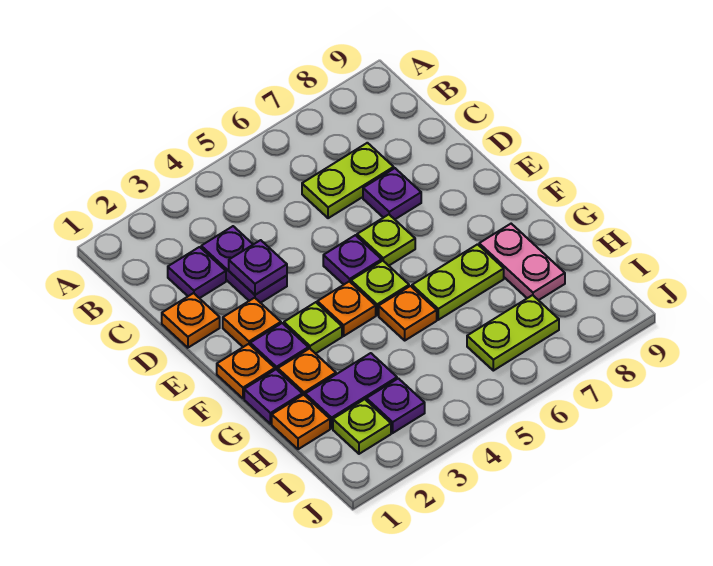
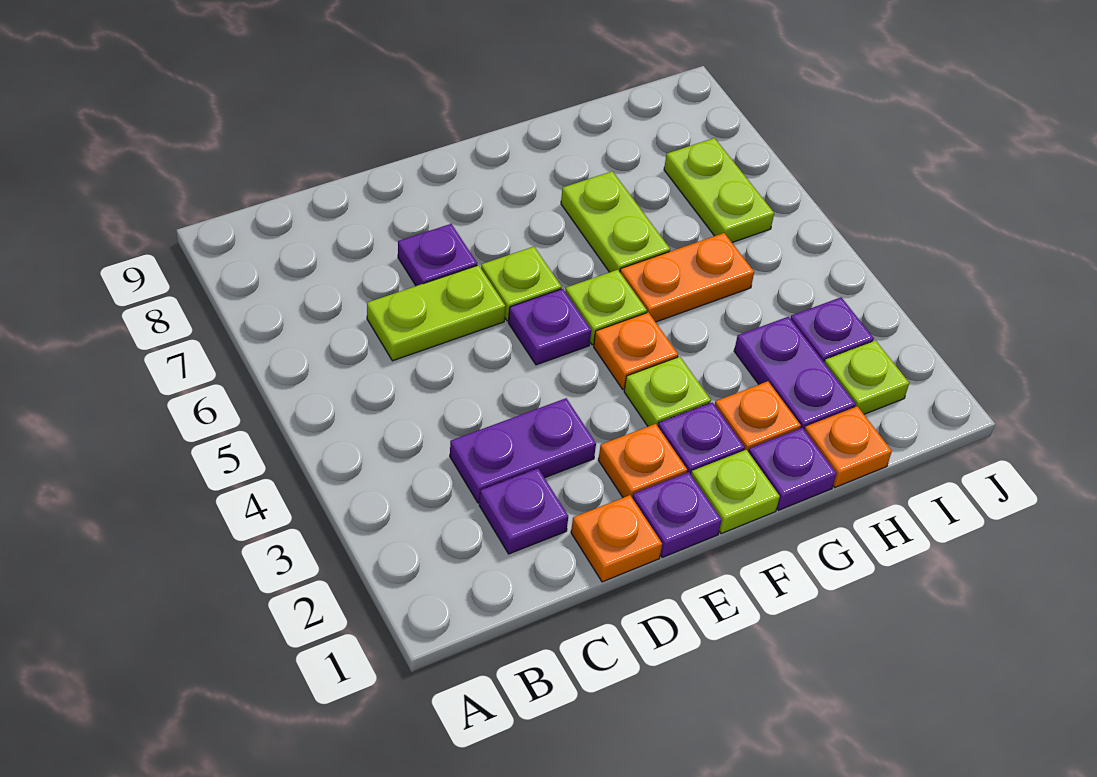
lime 1x2 plate [302,143,394,218] -> lime 1x2 plate turned to [367,265,505,361]
purple 1x1 plate [229,240,287,295] -> purple 1x1 plate moved to [632,472,722,557]
orange 1x1 plate [217,344,275,398] -> lime 1x1 plate [691,450,780,534]
orange 1x1 plate [379,286,437,340] -> orange 1x2 plate [620,233,754,322]
pink 1x2 plate [479,224,565,300] -> none

